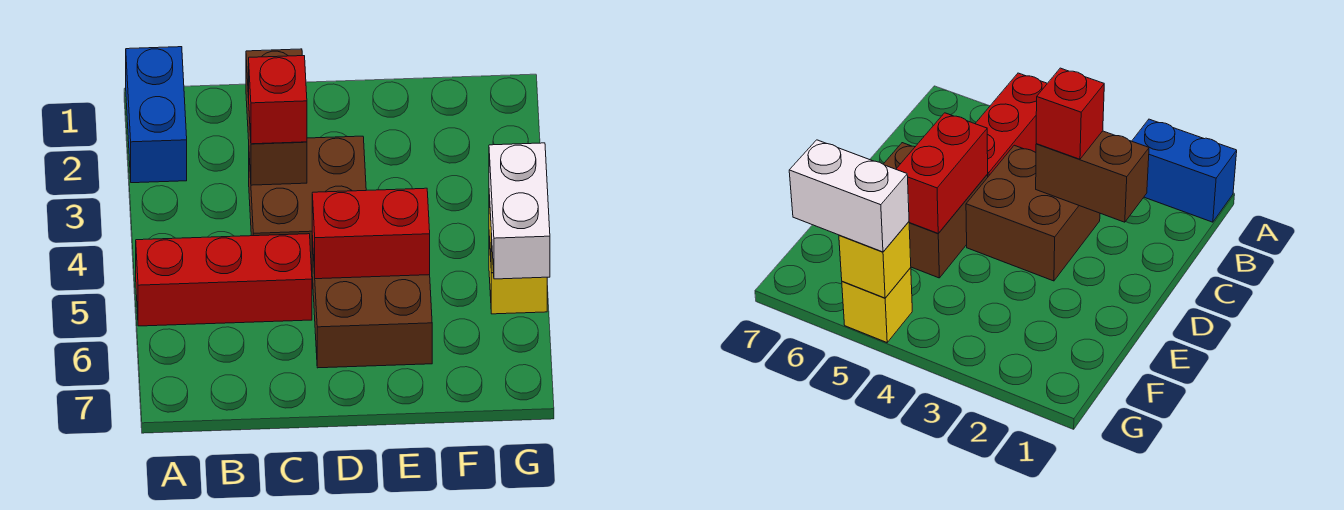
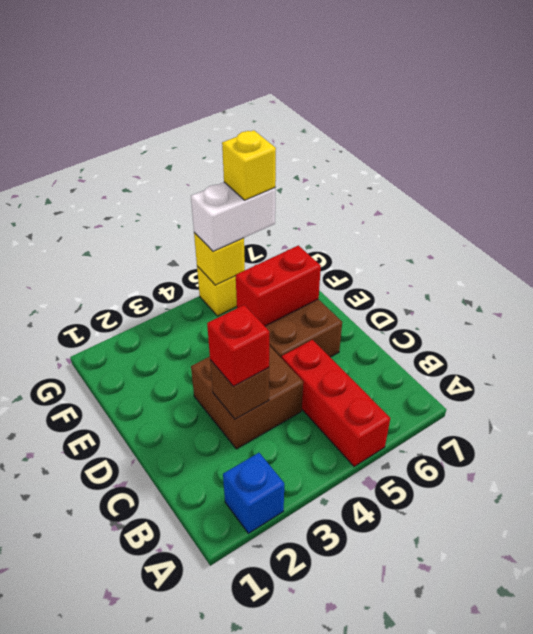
blue 1x2 brick [126,47,187,183] -> blue 1x1 brick [223,453,284,533]
brown 1x2 brick [246,49,307,185] -> brown 1x1 brick [210,360,269,419]
red 1x2 brick [312,188,430,279] -> red 1x2 brick turned to [236,245,321,326]
none -> yellow 1x1 brick [222,130,276,200]

